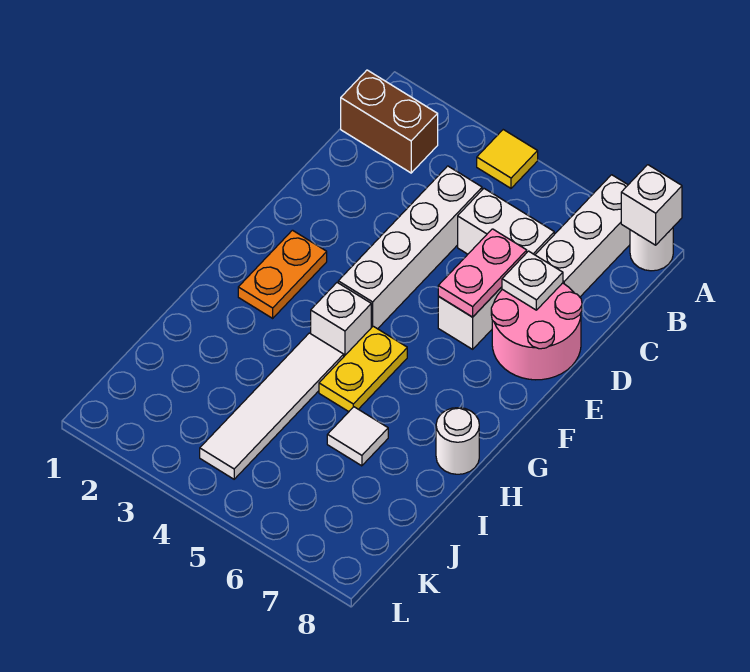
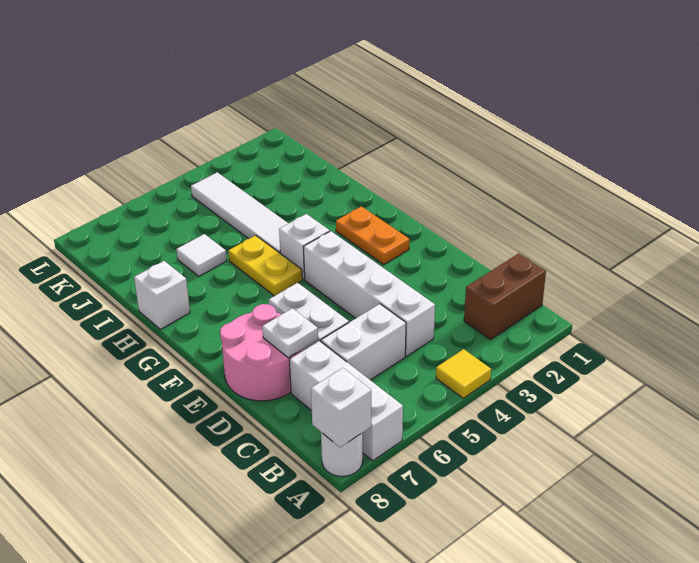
pink 1x2 plate [438,229,527,317] -> none
white 1x1 round brick [436,408,479,474] -> white 1x1 brick [134,261,190,329]

